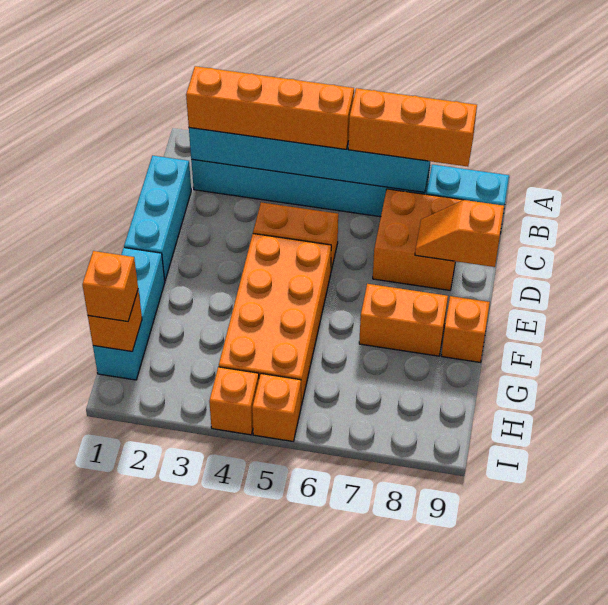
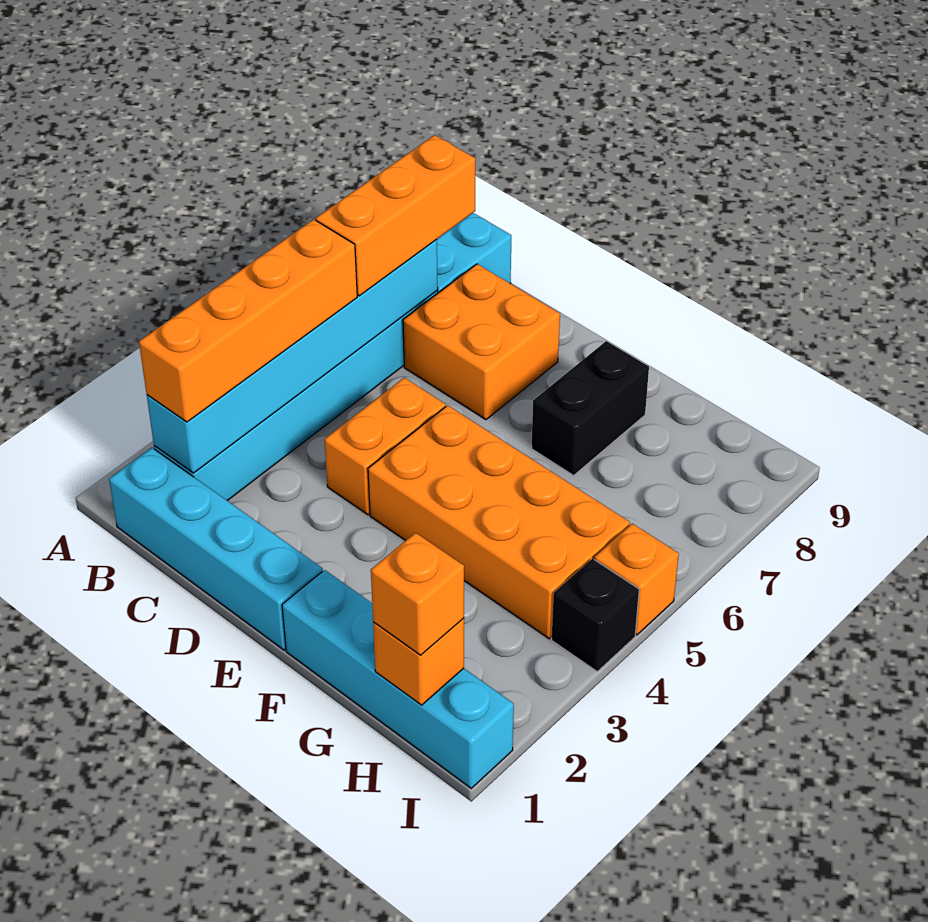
cyan 1x3 brick [124,156,191,280] -> cyan 1x4 brick [109,448,323,650]
orange 1x2 slope [415,200,504,267] -> none
cyan 1x3 brick [93,248,165,380] -> cyan 1x4 brick [282,570,514,788]
orange 1x2 brick [359,284,448,356] -> black 1x2 brick [531,341,649,475]
orange 1x1 brick [441,296,490,362] -> none
orange 1x1 brick [209,367,259,435] -> black 1x1 brick [552,559,639,671]

